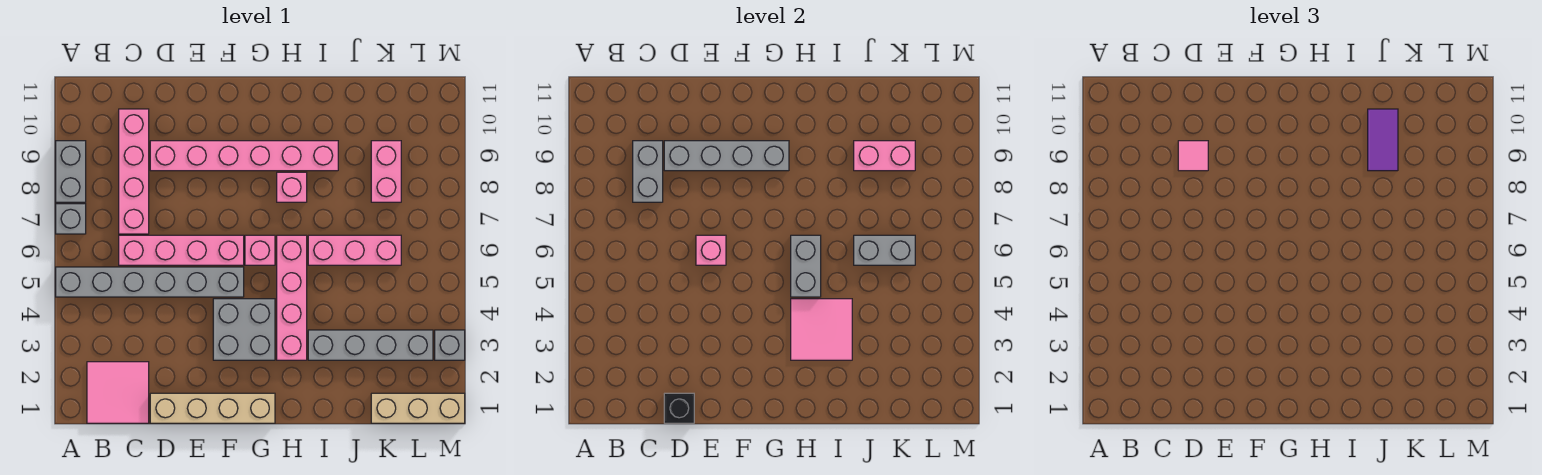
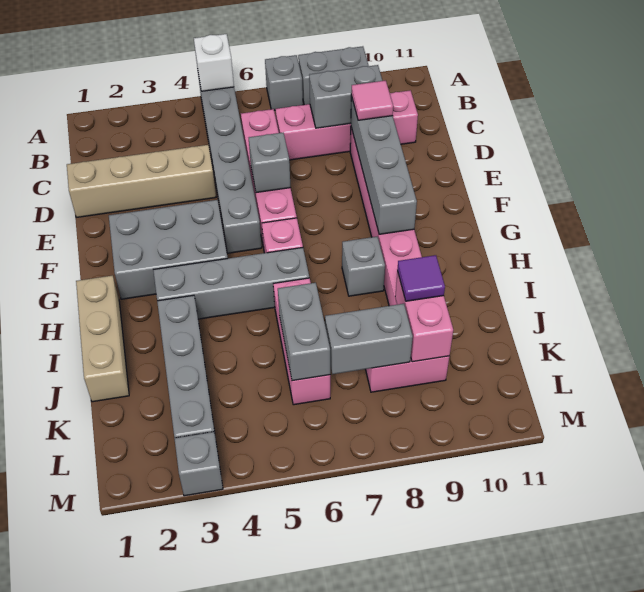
none -> white 1x1 brick [194,34,234,91]
pink 2x2 tile [87,362,149,423] -> none
tan 1x4 brick [150,393,275,423] -> tan 1x4 brick turned to [67,145,216,217]
black 1x1 brick [664,393,694,423] -> none
pink 1x1 brick [696,235,726,265] -> grey 1x1 brick [249,133,291,193]
grey 2x2 brick [213,299,275,360] -> grey 2x3 brick [109,200,228,299]
pink 1x4 brick [277,235,307,360] -> grey 1x4 brick [153,248,309,319]
pink 2x2 tile [791,299,852,360] -> none
grey 1x2 brick [791,235,821,297] -> grey 1x2 brick moved to [325,304,413,374]
pink 1x1 brick [277,172,307,202] -> grey 1x1 brick [342,237,385,296]
purple 1x2 tile [1368,109,1398,171] -> purple 1x1 tile [397,255,445,301]
tan 1x3 brick [371,393,465,423] -> tan 1x3 brick moved to [76,276,129,402]

